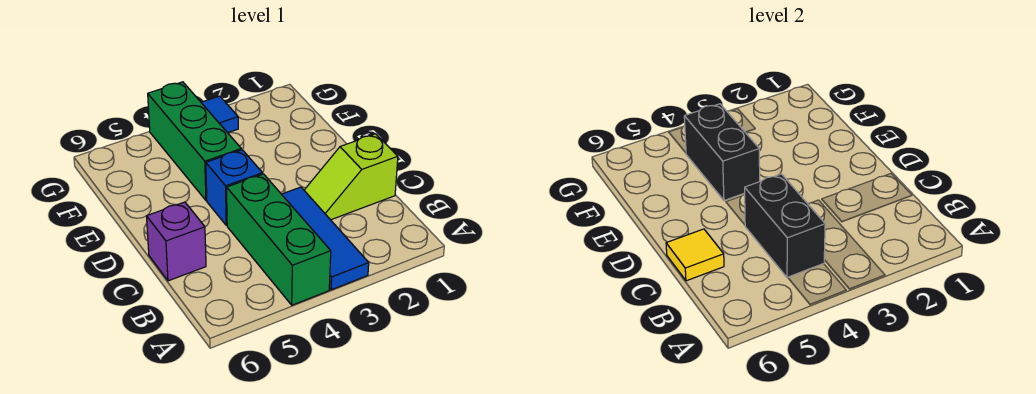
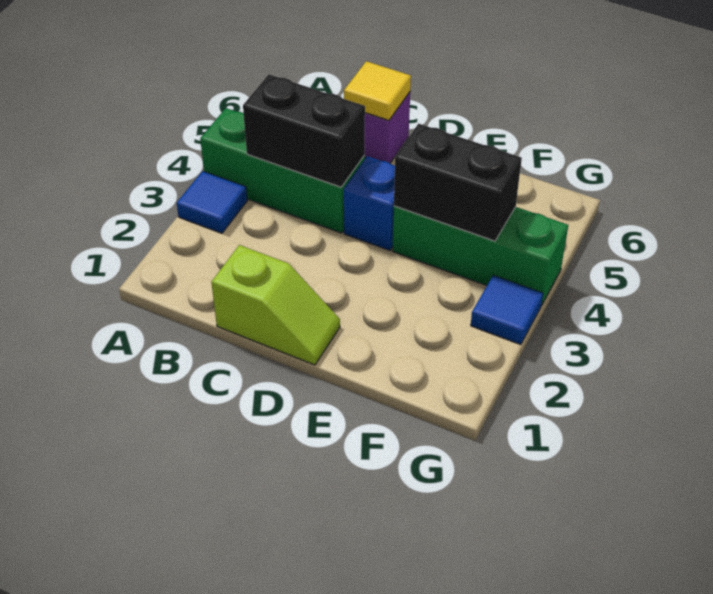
blue 1x3 tile [282,187,369,290] -> blue 1x1 tile [177,171,247,233]
lime 1x2 slope [304,134,398,220] -> lime 1x2 slope turned to [211,245,340,365]

